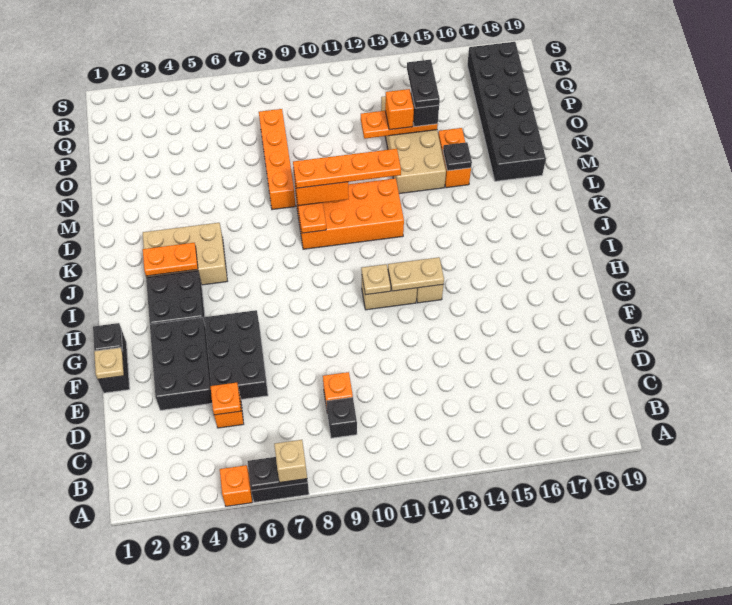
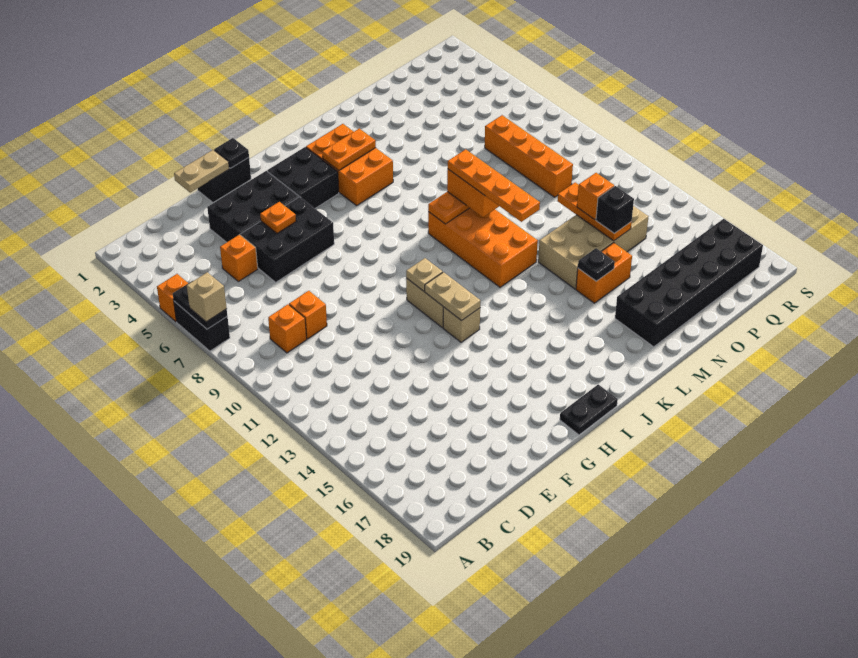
black 1x1 brick [326,397,357,438] -> orange 1x1 brick [268,304,307,353]
orange 1x1 plate [210,383,241,415] -> orange 1x1 plate moved to [260,202,296,233]
tan 1x1 plate [94,347,124,379] -> tan 1x2 plate [174,150,229,193]
tan 2x3 brick [143,223,227,285] -> orange 2x3 brick [306,124,393,206]
orange 1x2 plate [143,243,198,276] -> orange 1x2 plate turned to [322,128,376,171]
orange 1x4 brick [259,109,295,210] -> orange 1x4 brick turned to [485,115,573,197]
black 1x2 plate [407,60,440,108] -> black 1x2 plate moved to [560,384,618,435]

